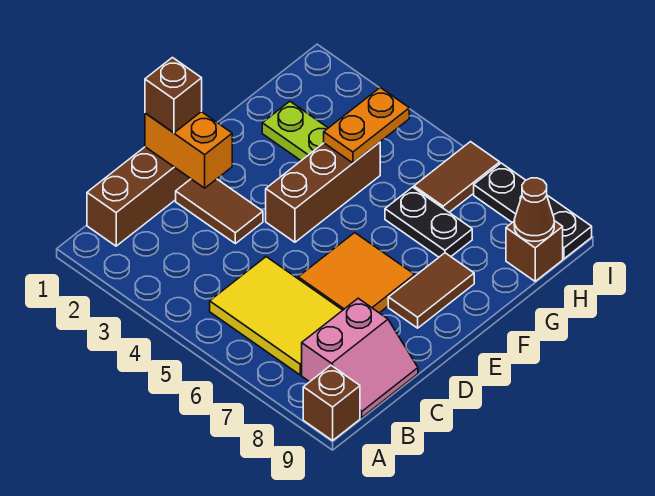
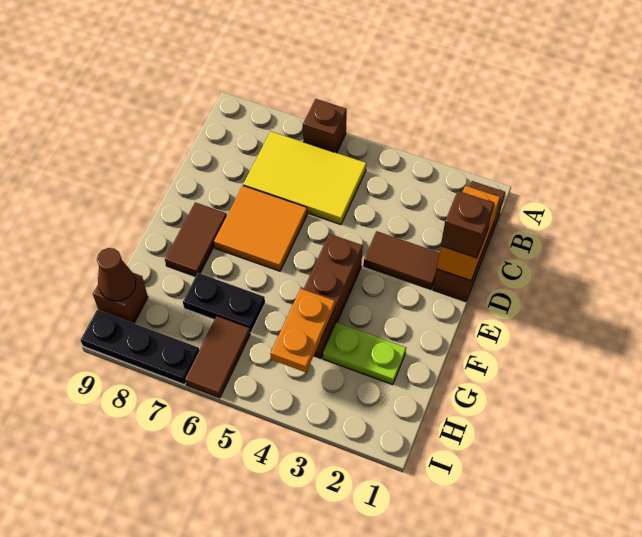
brown 1x1 brick [303,366,360,441] -> brown 1x1 brick moved to [303,99,347,153]
pink 2x2 slope [302,298,418,418] -> none
orange 1x2 brick [145,112,232,188] -> orange 1x2 brick turned to [437,186,500,280]

